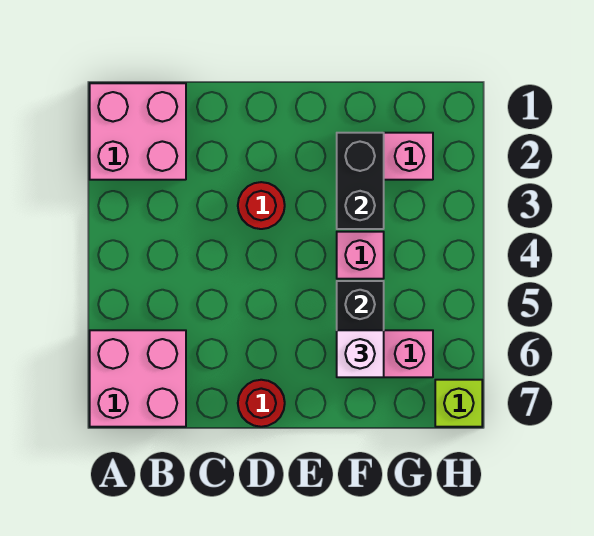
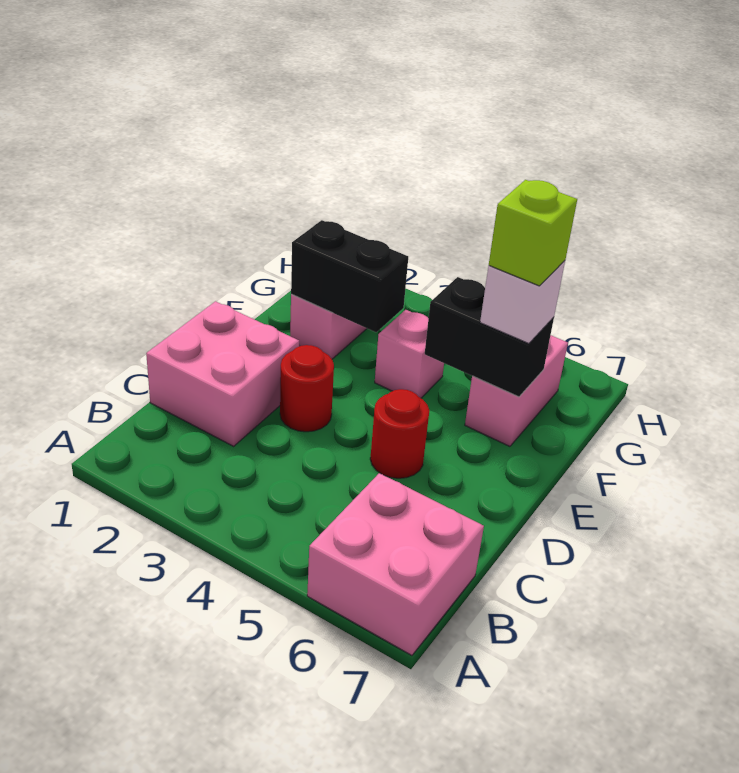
pink 2x2 brick [90,83,186,180] -> pink 2x2 brick moved to [146,301,299,446]
red 1x1 round brick [238,380,285,427] -> red 1x1 round brick moved to [370,389,429,478]
lime 1x1 brick [435,380,482,427] -> lime 1x1 brick moved to [489,180,577,286]

